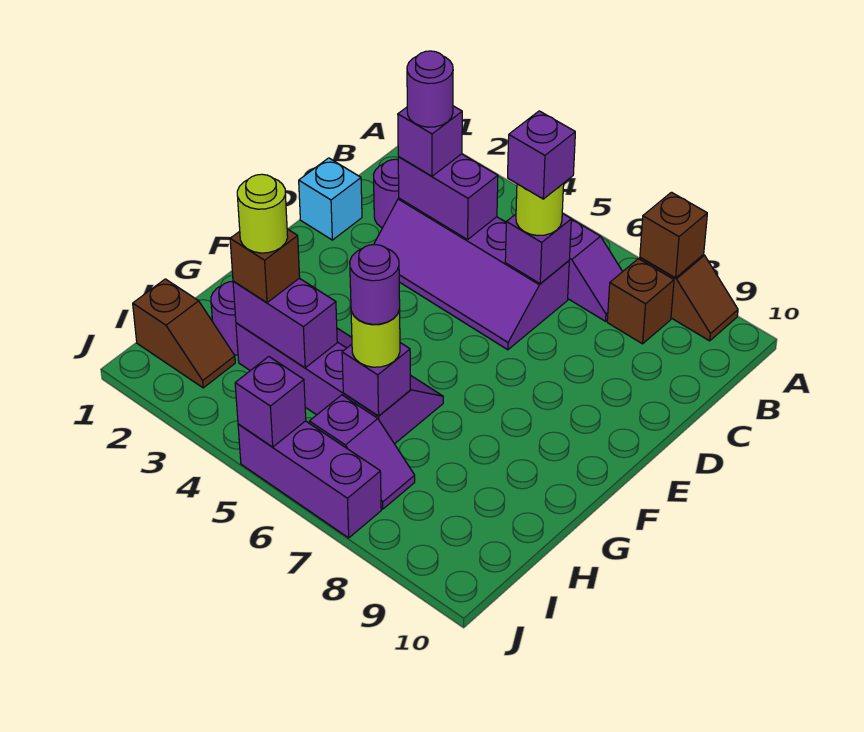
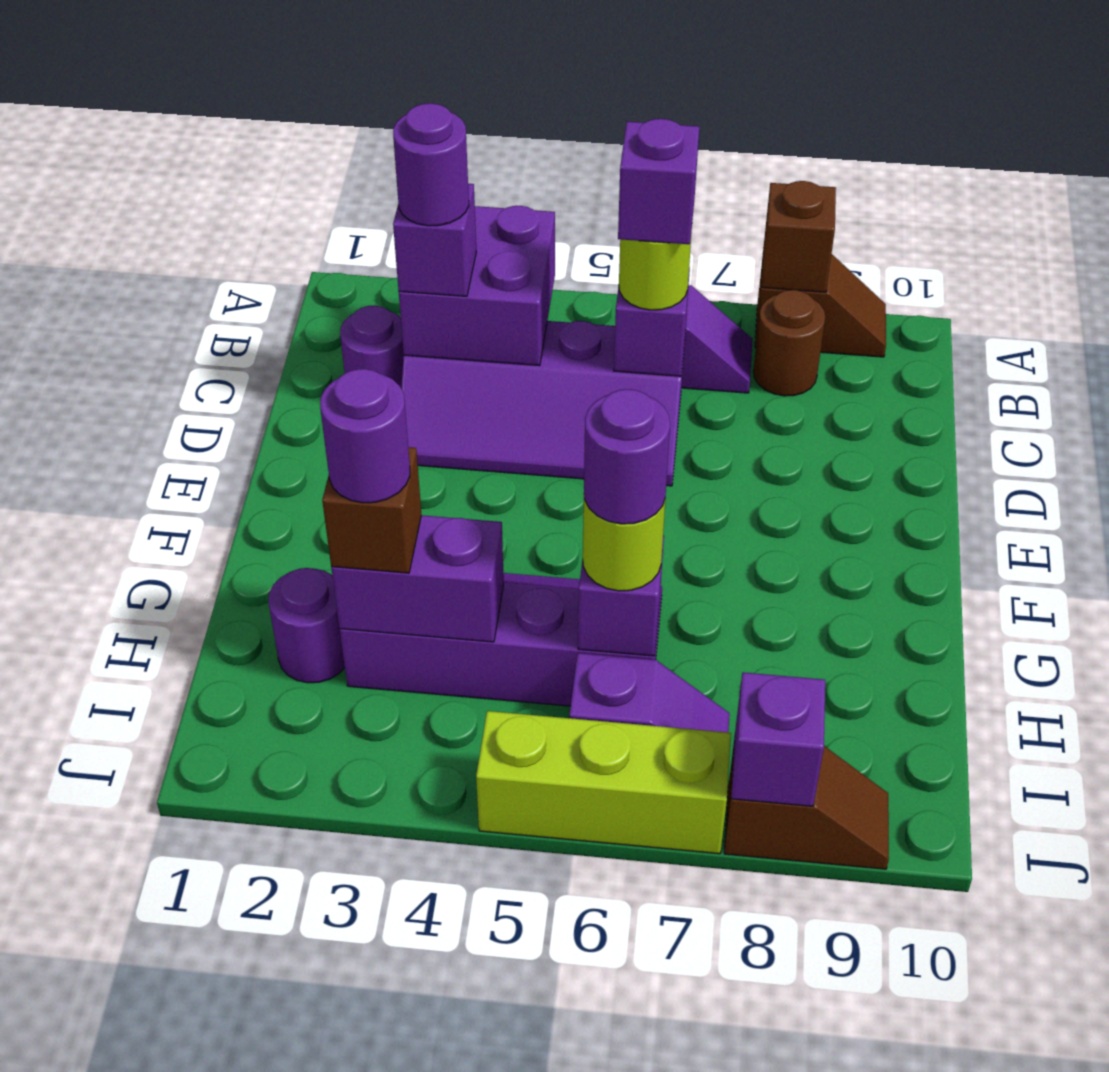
brown 1x1 brick [607,259,674,344] -> brown 1x1 round brick [753,290,825,396]
purple 1x2 brick [398,154,498,240] -> purple 2x2 brick [399,206,555,366]
cyan 1x1 brick [299,158,362,240] -> none
lime 1x1 round brick [237,174,288,253] -> purple 1x1 round brick [320,369,410,503]
brown 1x2 slope [133,279,235,388] -> brown 1x2 slope moved to [724,738,889,869]
purple 1x3 brick [238,421,381,538] -> lime 1x3 brick [476,711,731,854]
purple 1x1 brick [235,357,306,447] -> purple 1x1 brick moved to [731,672,825,806]

